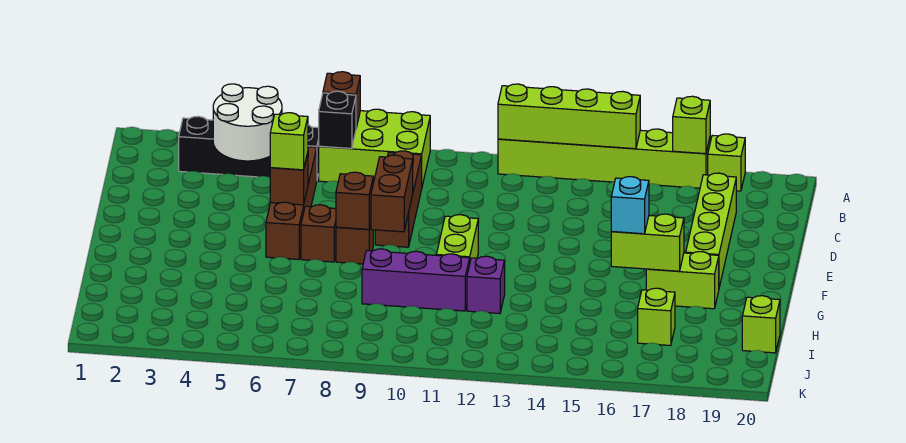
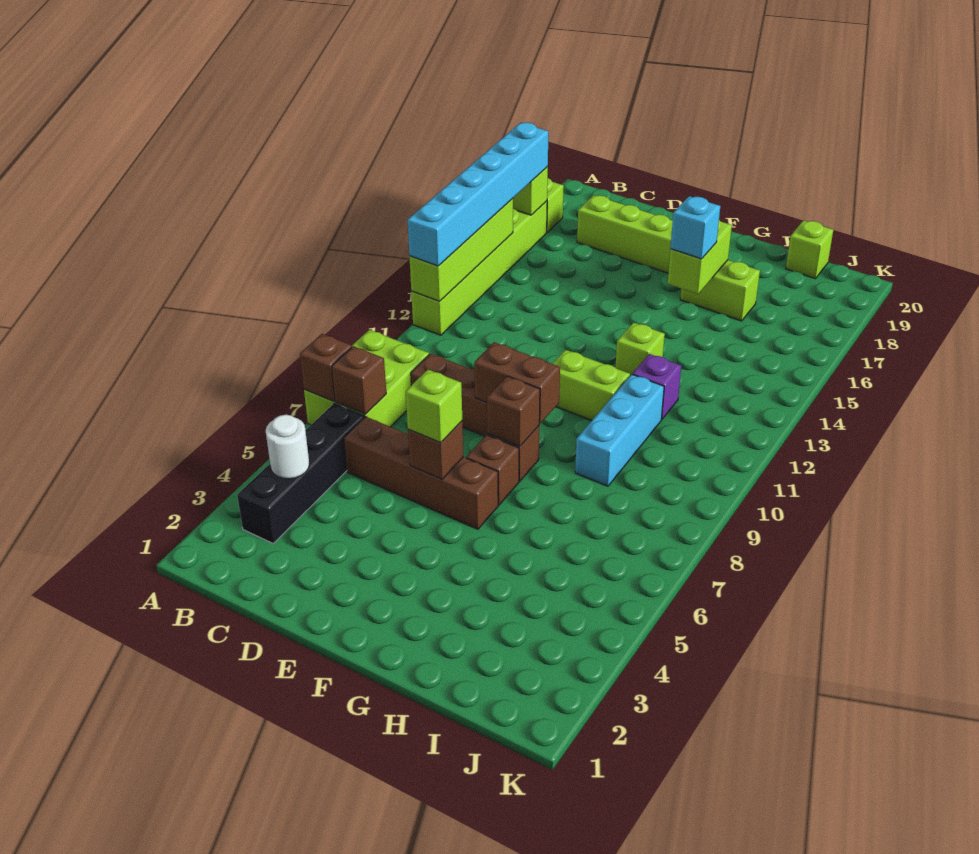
none -> cyan 1x6 brick [408,122,548,266]
white 2x2 round brick [213,84,282,161] -> white 1x1 round brick [266,415,309,479]
black 1x1 brick [319,91,356,149] -> brown 1x1 brick [331,346,386,414]
lime 1x2 brick [646,252,719,309] -> lime 1x2 brick turned to [680,260,760,321]
purple 1x3 brick [362,249,470,311] -> cyan 1x3 brick [575,374,664,486]
lime 1x1 brick [638,288,675,346] -> lime 1x1 brick moved to [615,322,665,376]

